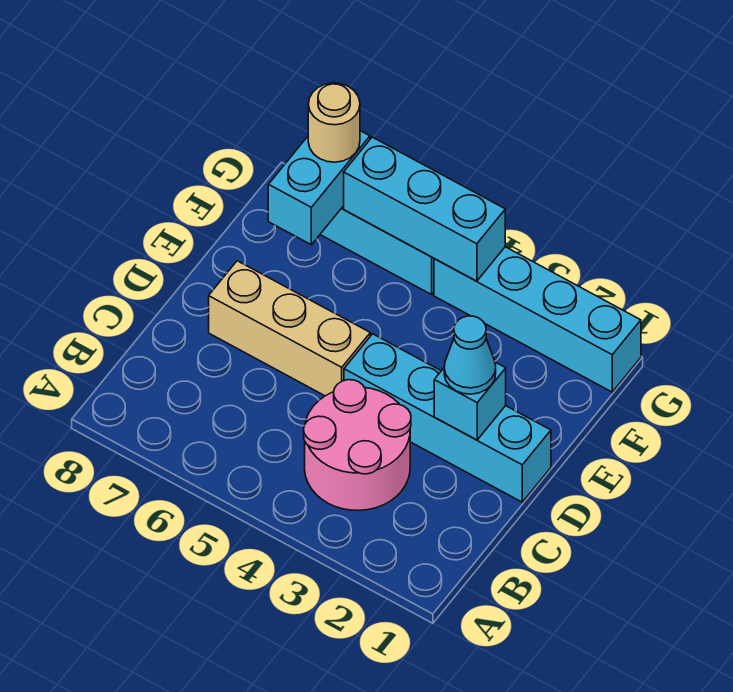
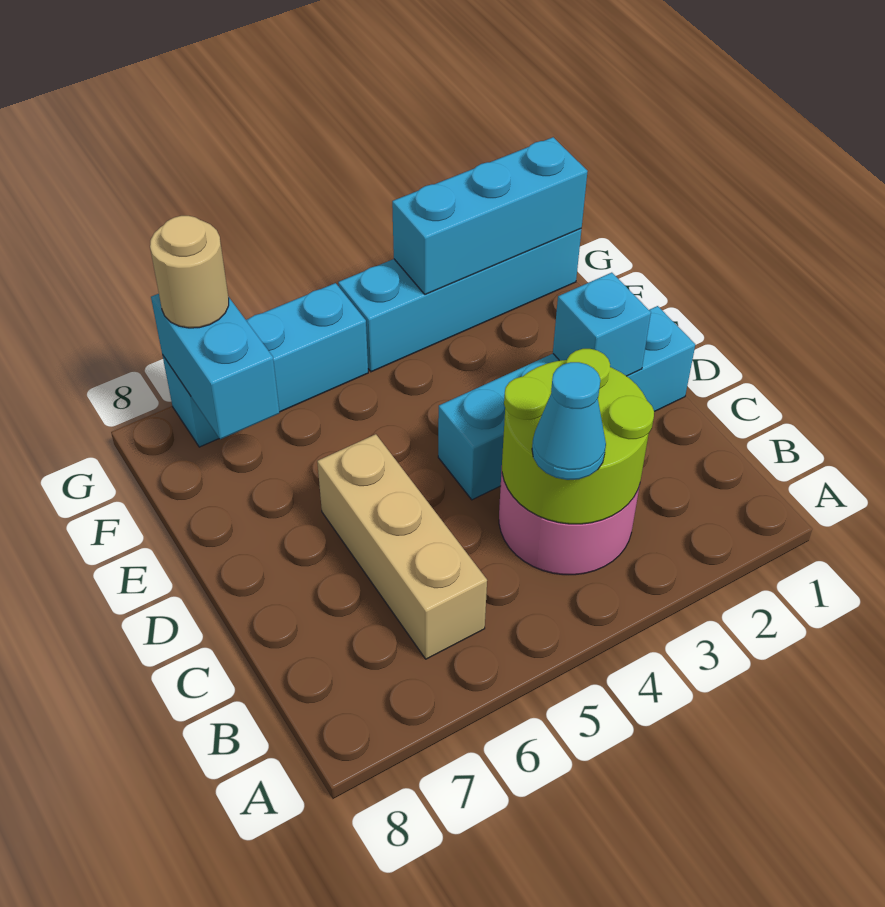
none -> lime 2x2 round brick [502,349,654,524]
cyan 1x1 cone [444,316,496,394] -> cyan 1x1 cone moved to [532,362,606,480]
tan 1x3 brick [209,261,370,396] -> tan 1x3 brick turned to [317,434,487,659]
cyan 1x3 brick [344,137,505,281] -> cyan 1x3 brick moved to [392,137,588,294]

